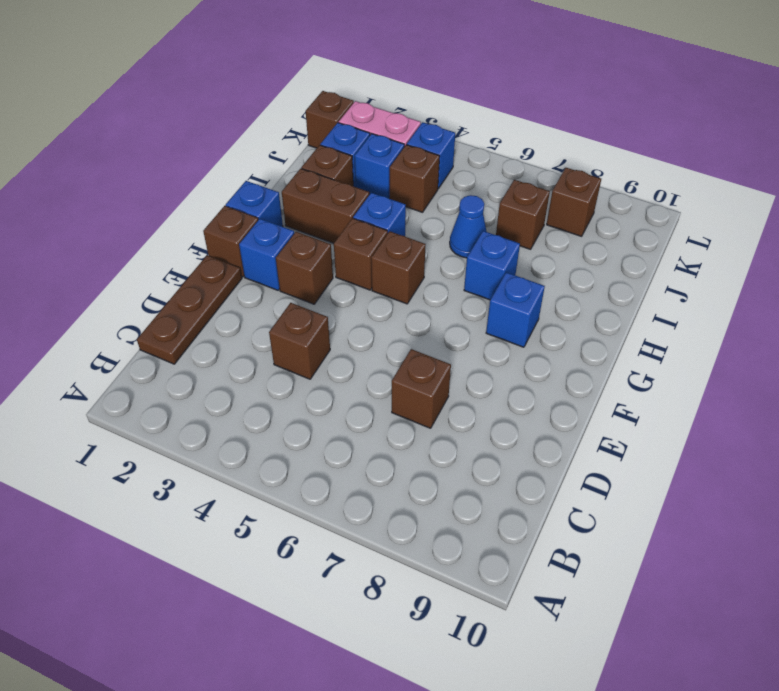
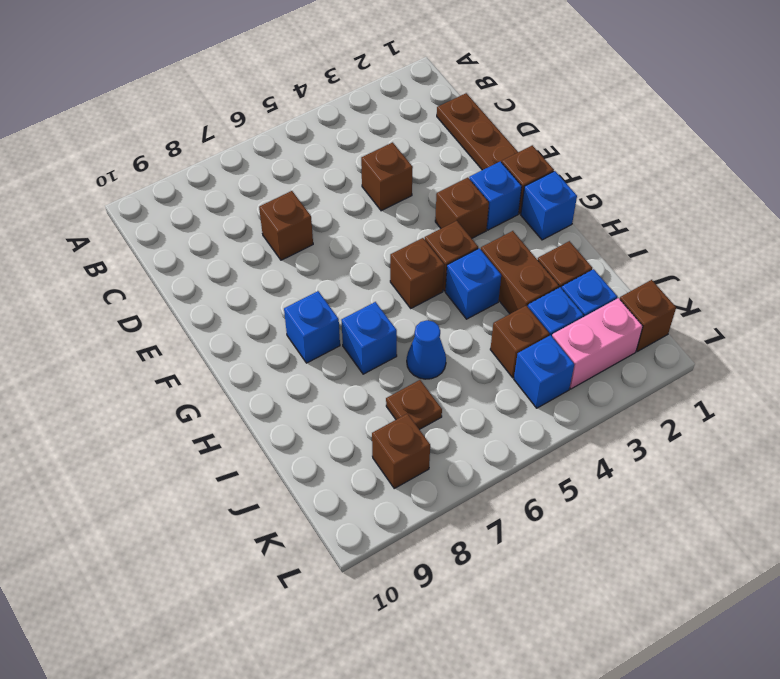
brown 1x2 brick [282,169,369,243] -> brown 1x2 brick turned to [481,231,559,314]
brown 1x1 brick [496,180,550,249] -> brown 1x1 plate [386,380,442,430]

